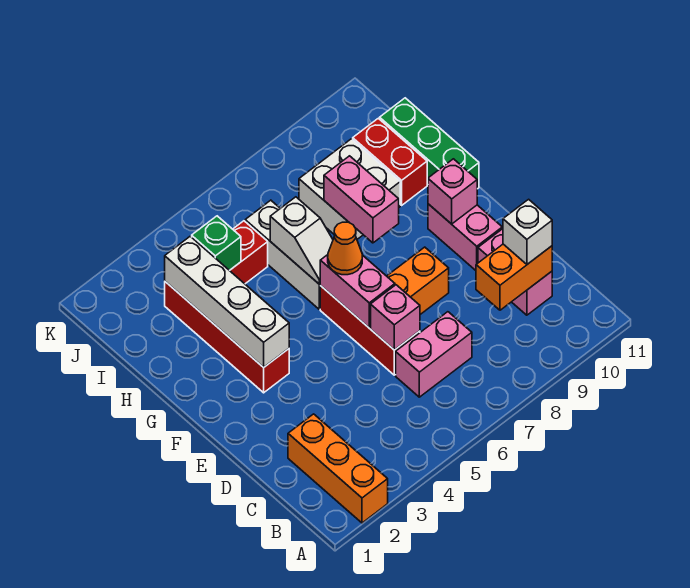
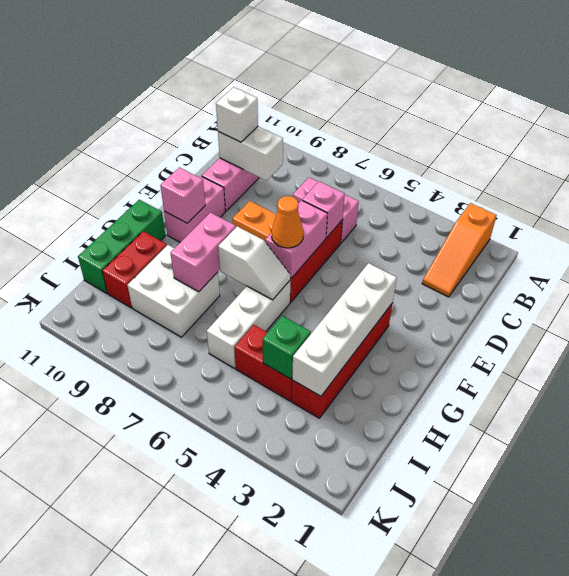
orange 1x3 brick [288,414,388,523] -> orange 1x3 slope [422,203,497,297]
orange 1x2 brick [476,244,552,310] -> white 1x2 brick [218,127,283,181]
white 1x2 slope [270,197,333,284] -> white 1x2 slope turned to [218,226,291,300]

